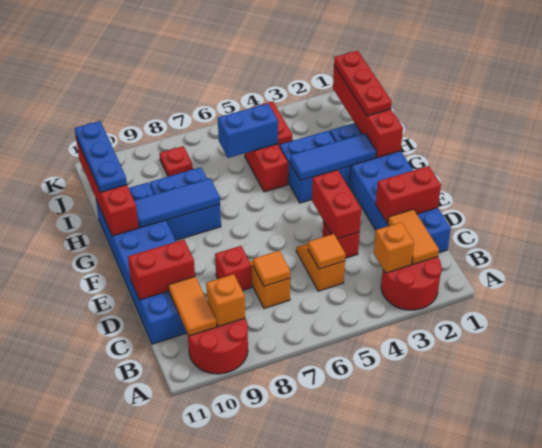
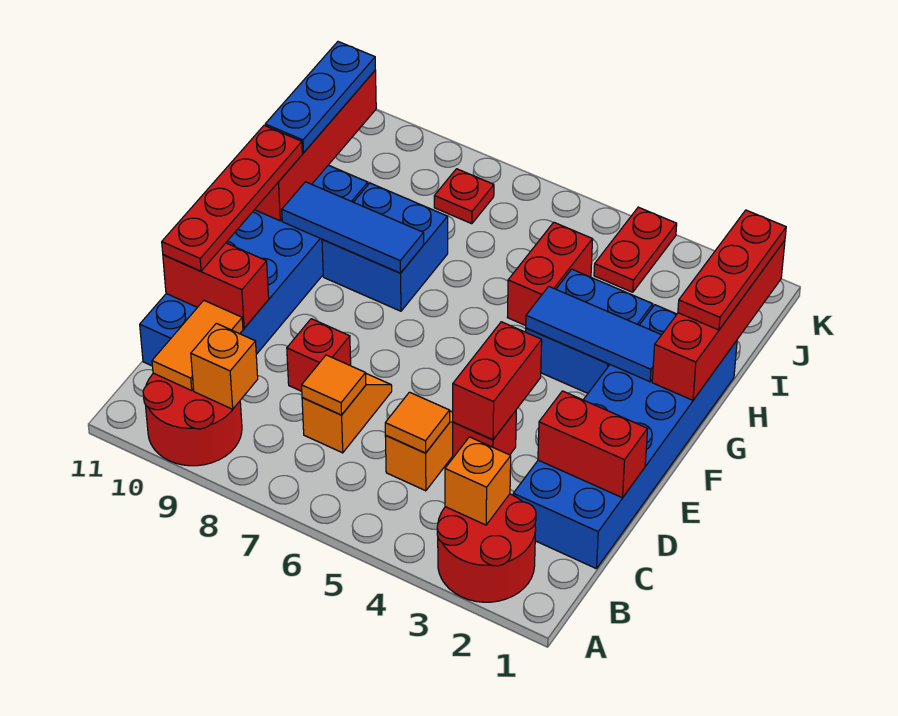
orange 1x2 tile [388,209,439,264] -> none
none -> red 1x4 plate [162,126,302,271]
blue 1x2 brick [218,104,278,158] -> none

